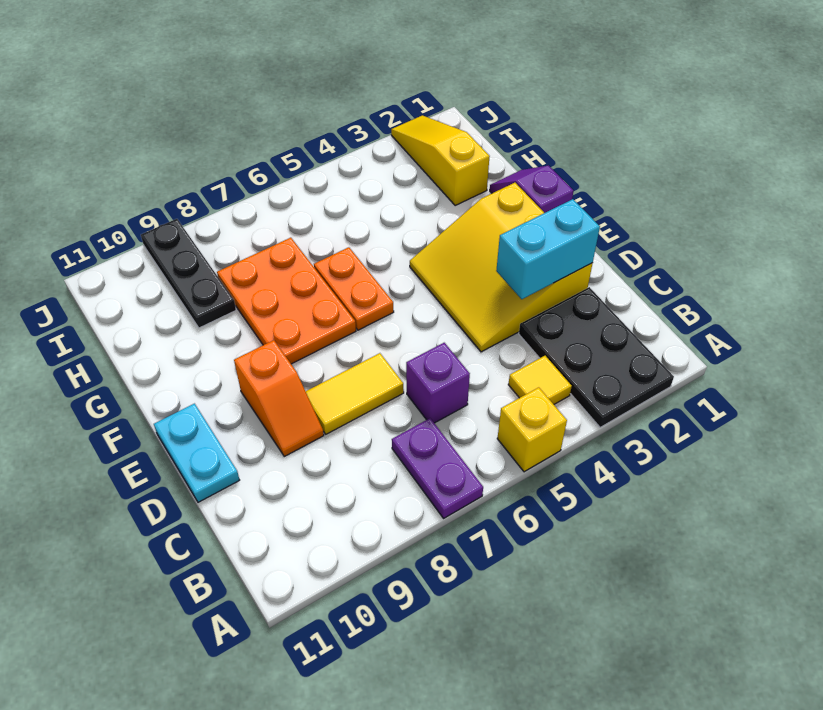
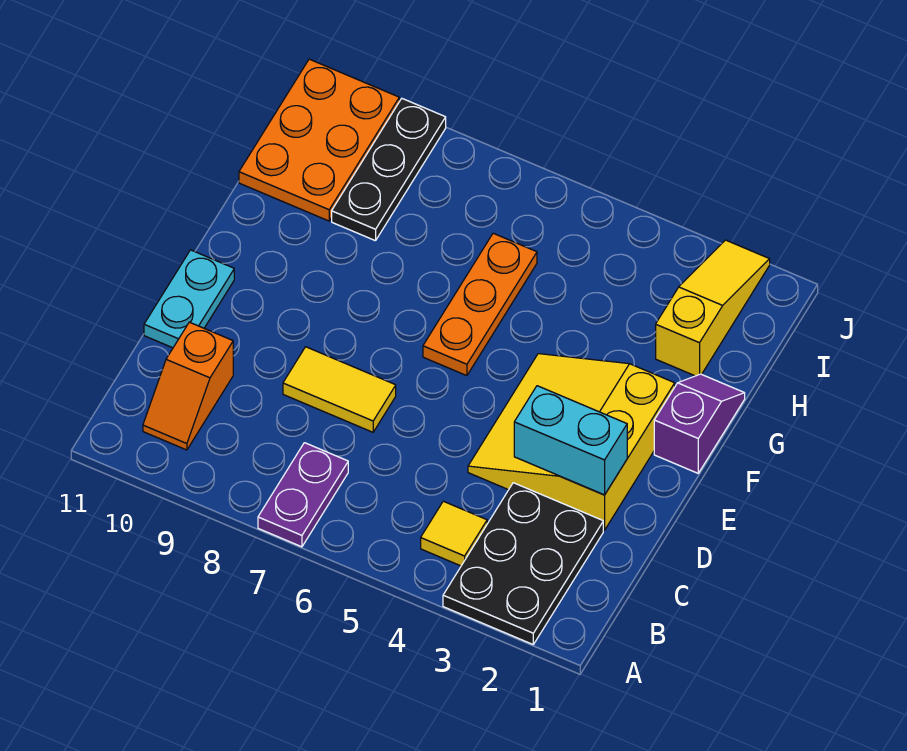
yellow 1x1 brick [497,387,567,472] -> none
purple 1x1 brick [406,343,470,423] -> none
orange 1x2 slope [234,340,324,456] -> orange 1x2 slope moved to [143,322,233,450]
orange 1x2 plate [314,247,394,330] -> orange 1x3 plate [423,233,537,376]
orange 2x3 plate [217,238,356,364] -> orange 2x3 plate moved to [239,59,399,221]

